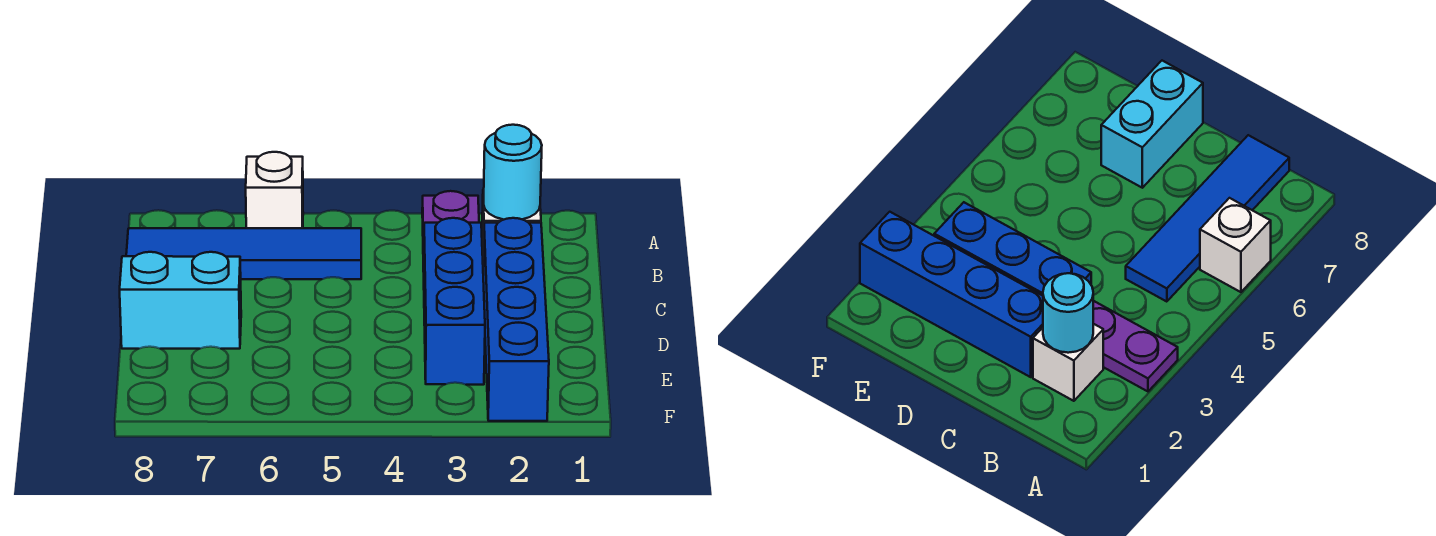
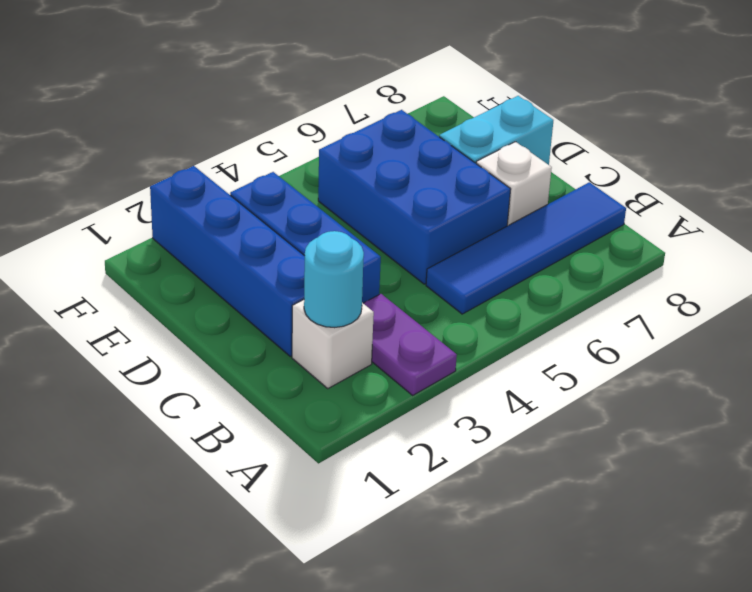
white 1x1 brick [246,152,303,228] -> white 1x1 brick moved to [476,142,552,226]
none -> blue 2x3 brick [318,110,511,284]

